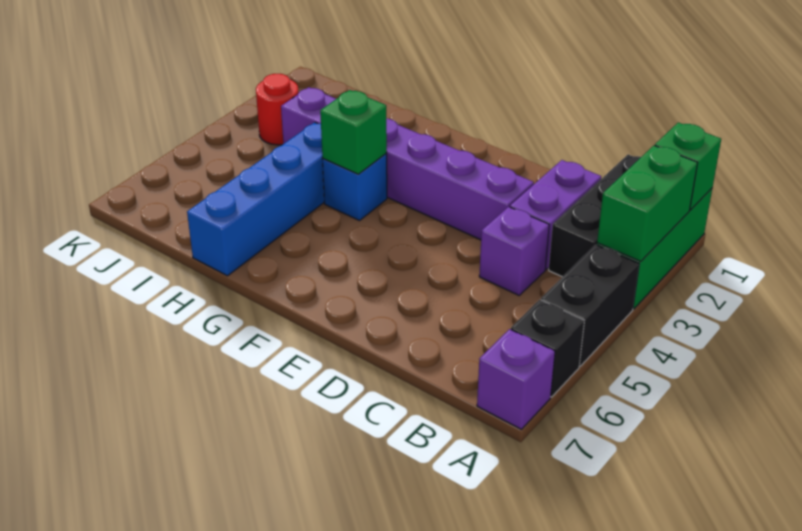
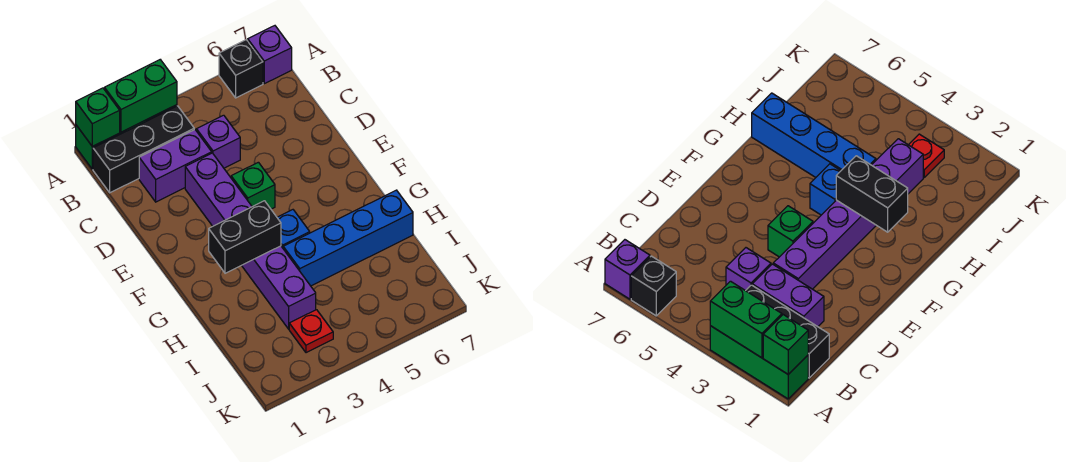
black 1x2 brick [541,245,639,366] -> black 1x2 brick moved to [209,201,281,273]
green 1x1 brick [320,90,387,174] -> green 1x1 brick moved to [231,162,275,209]
red 1x1 round brick [256,74,299,145] -> red 1x1 plate [289,310,333,353]

